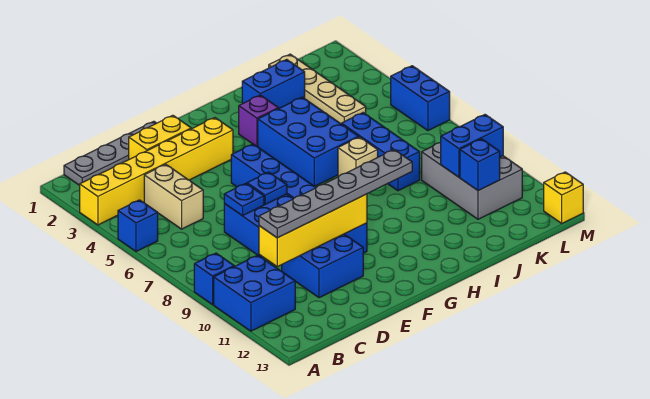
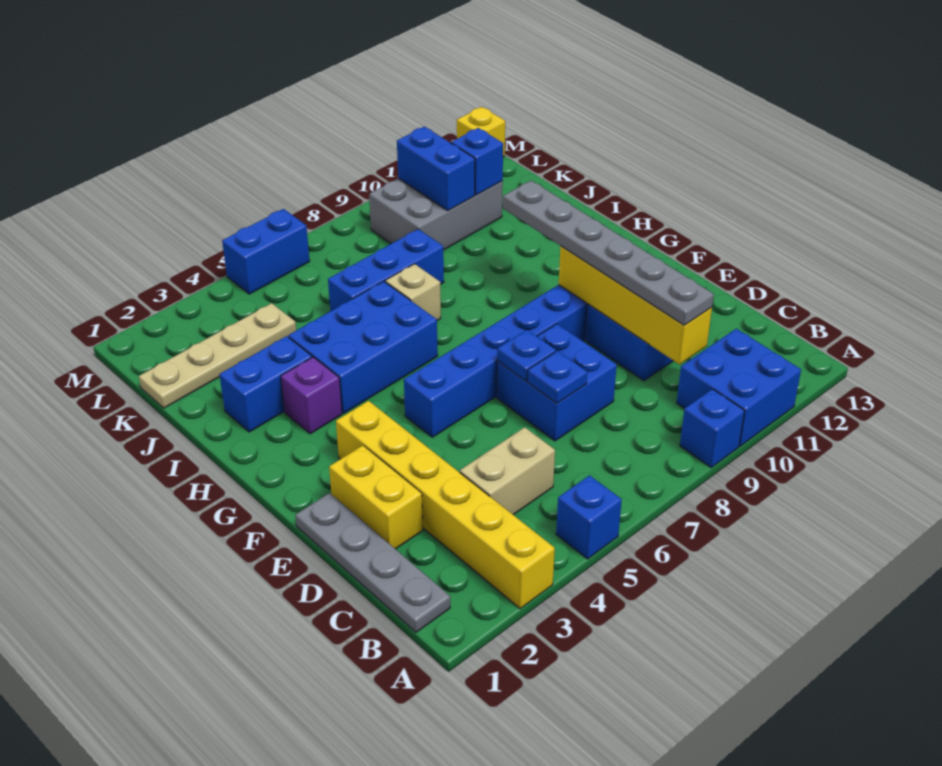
blue 1x2 brick [242,59,305,108] -> blue 1x2 brick turned to [219,336,312,432]

